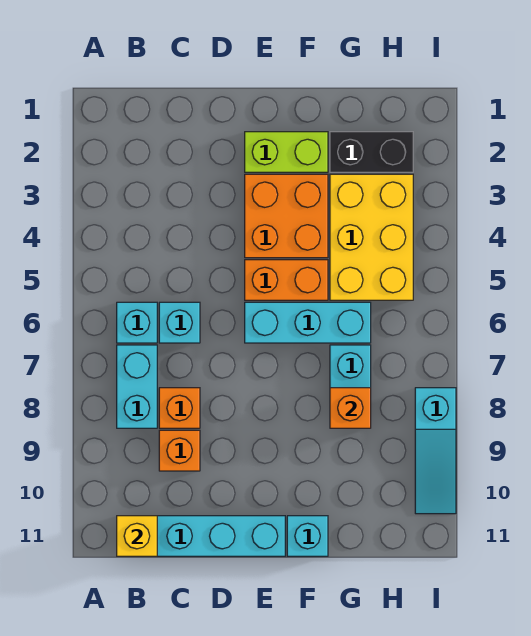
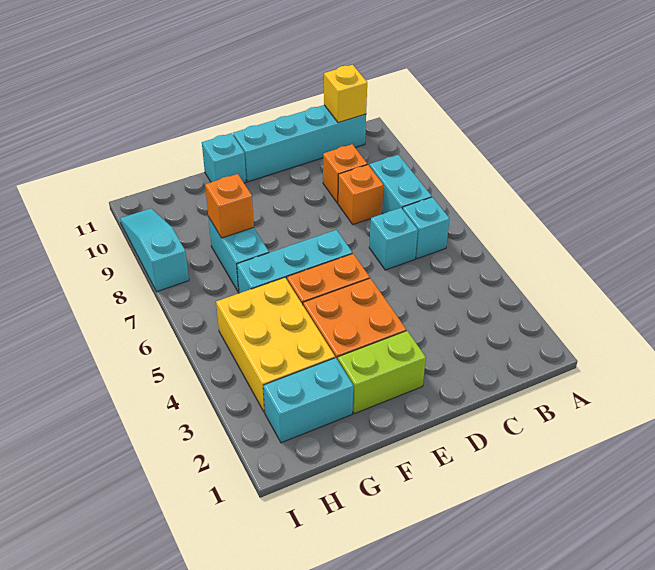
black 1x2 brick [330,132,413,172] -> cyan 1x2 brick [263,358,353,443]

